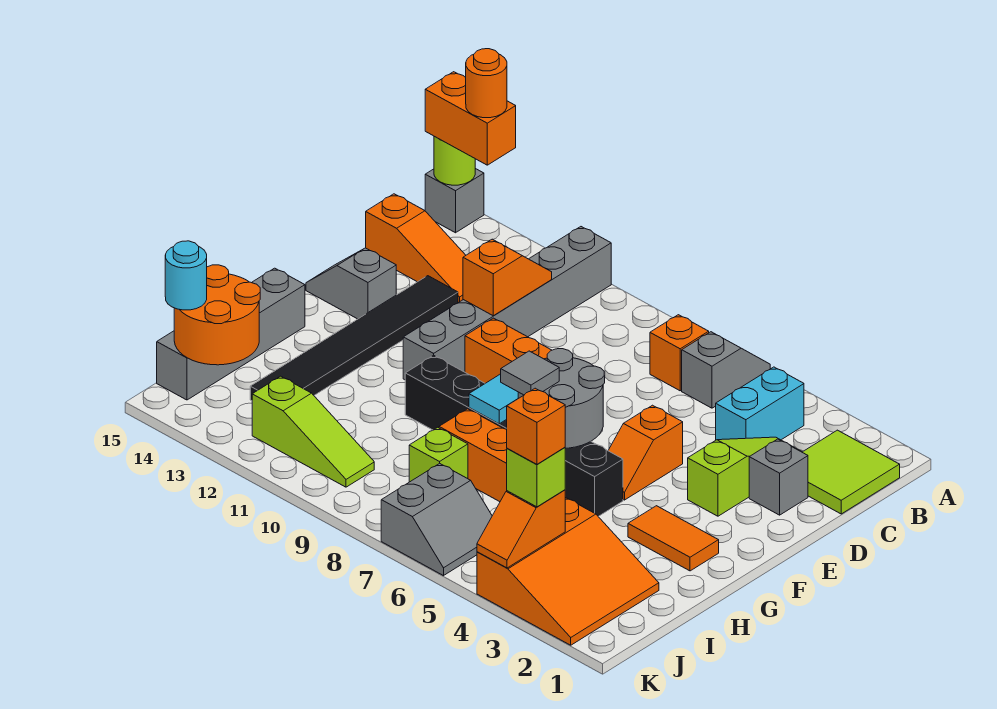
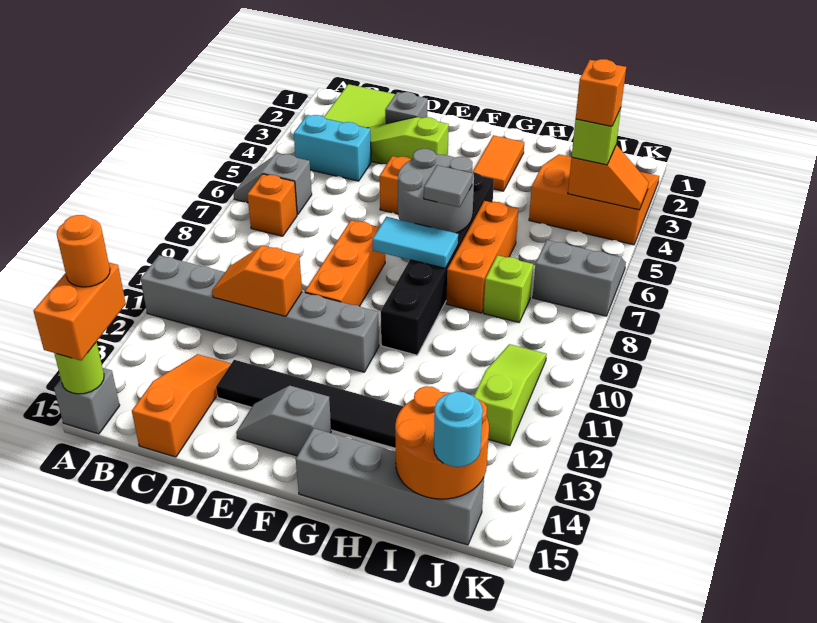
grey 1x2 slope [306,248,396,319] -> grey 1x2 slope turned to [236,386,331,456]

